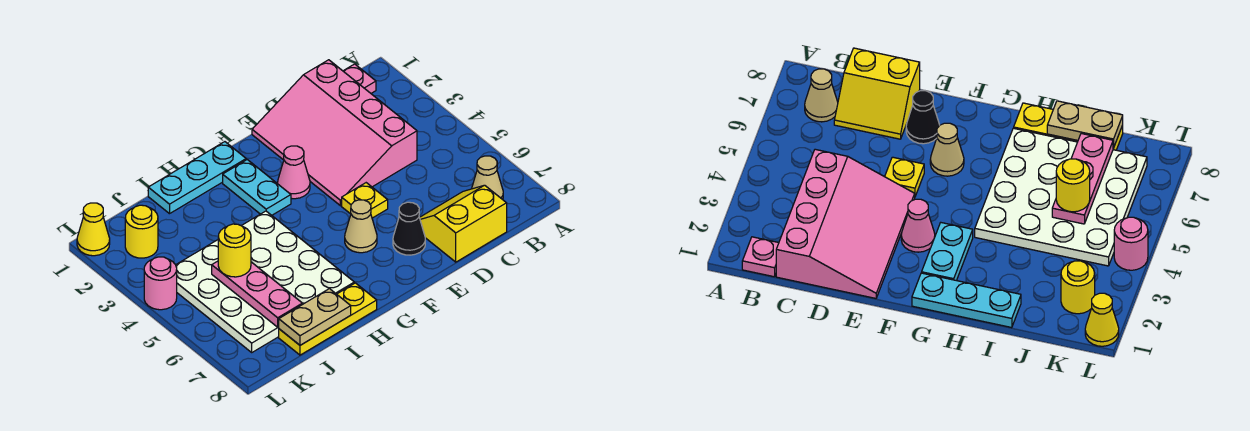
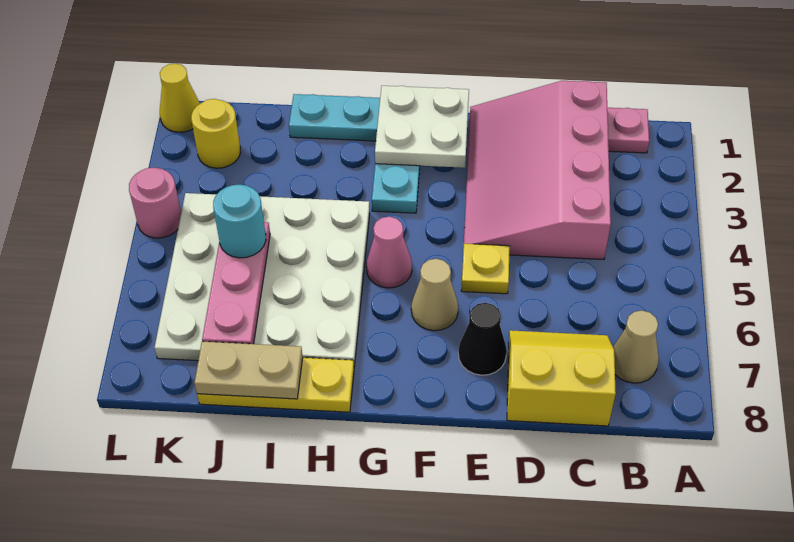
none -> white 2x2 plate [375,86,469,168]
pink 1x1 cone [278,146,310,199] -> pink 1x1 cone moved to [366,217,412,288]
yellow 1x1 round brick [218,224,251,277] -> cyan 1x1 round brick [213,185,266,258]

